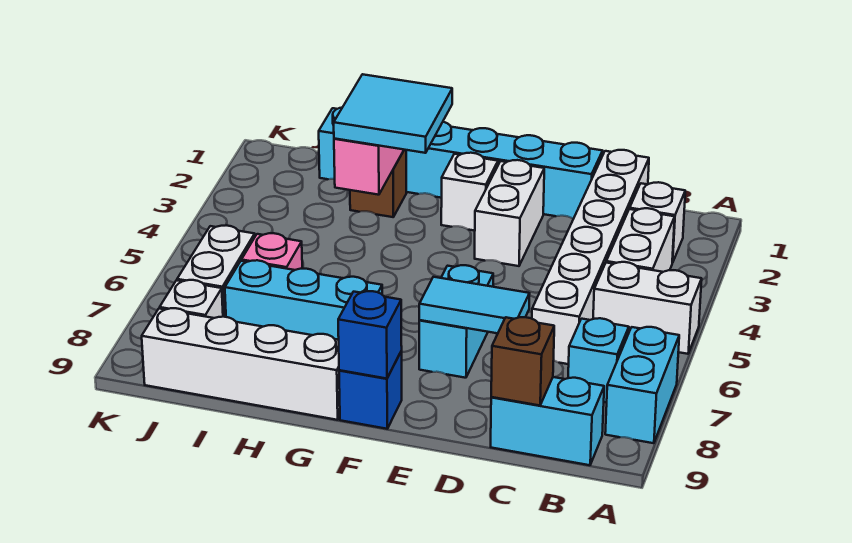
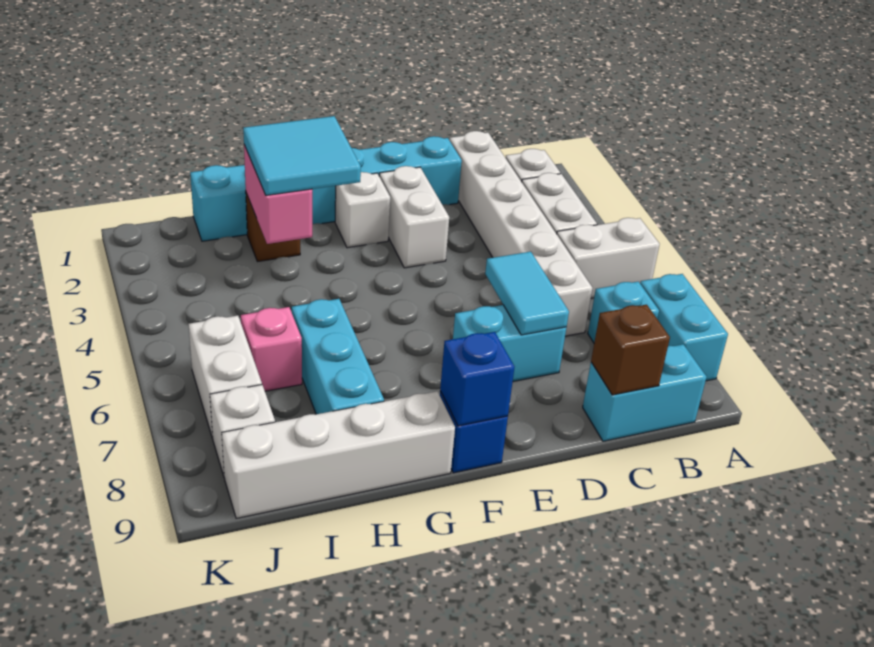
cyan 1x2 tile [419,277,530,333] -> cyan 1x2 tile turned to [485,252,569,335]
cyan 1x2 brick [419,265,493,378] -> cyan 1x2 brick turned to [453,305,566,381]
cyan 1x3 brick [225,260,382,340] -> cyan 1x3 brick turned to [292,299,384,414]

